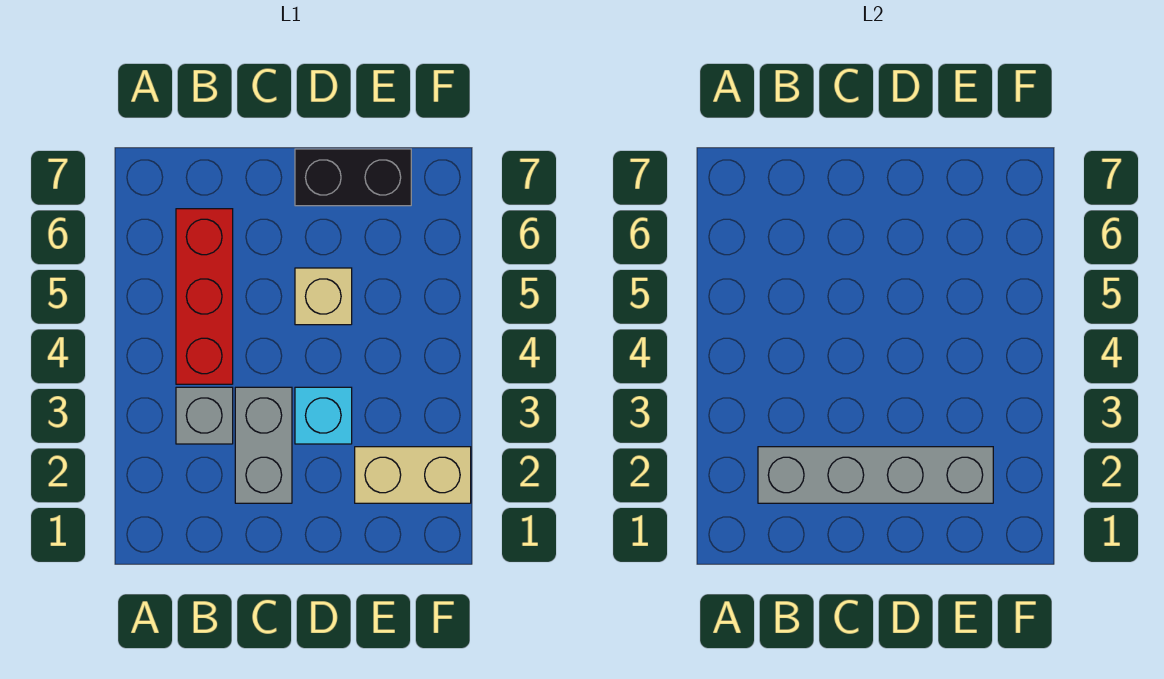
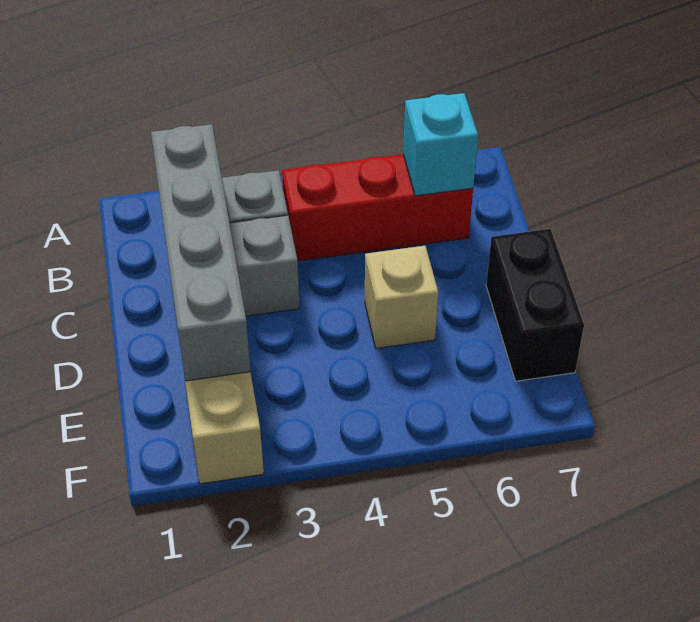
cyan 1x1 brick [295,387,352,444] -> cyan 1x1 brick moved to [403,93,478,196]

